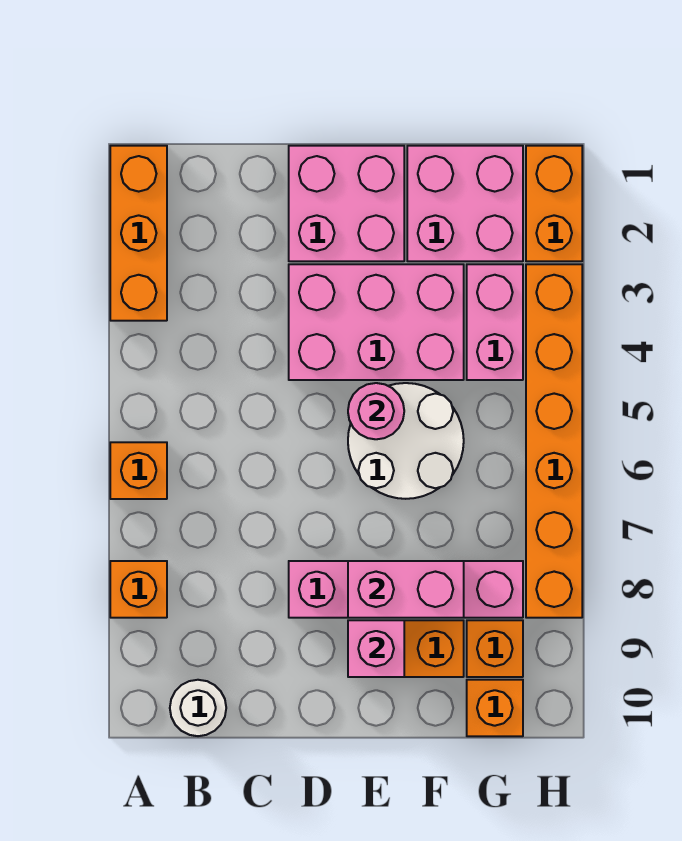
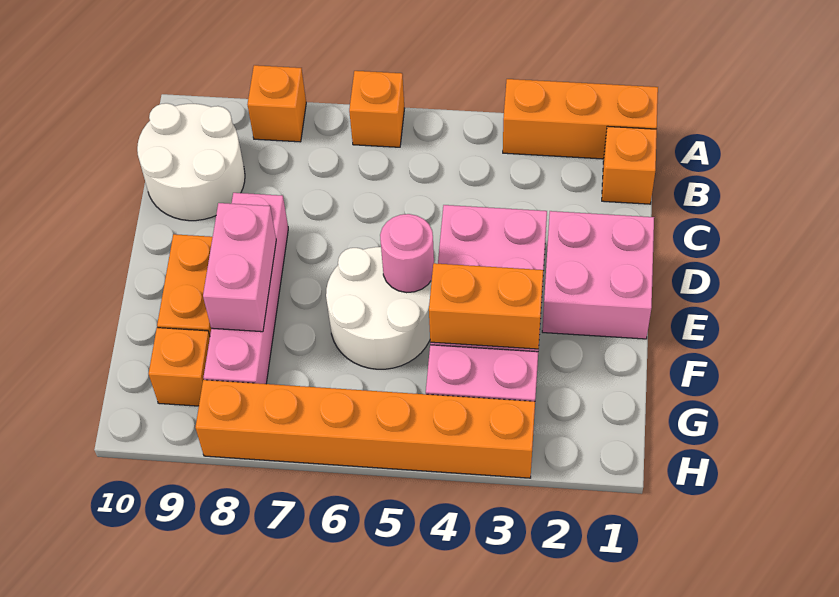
white 1x1 round brick [170,680,226,736] -> white 2x2 round brick [137,103,245,221]
pink 1x1 brick [348,620,404,677] -> none
pink 2x2 brick [407,146,523,261] -> none
orange 1x1 brick [467,680,523,736] -> orange 1x1 brick moved to [602,126,657,204]
orange 1x2 brick [526,146,582,261] -> orange 1x2 brick moved to [429,263,543,349]

